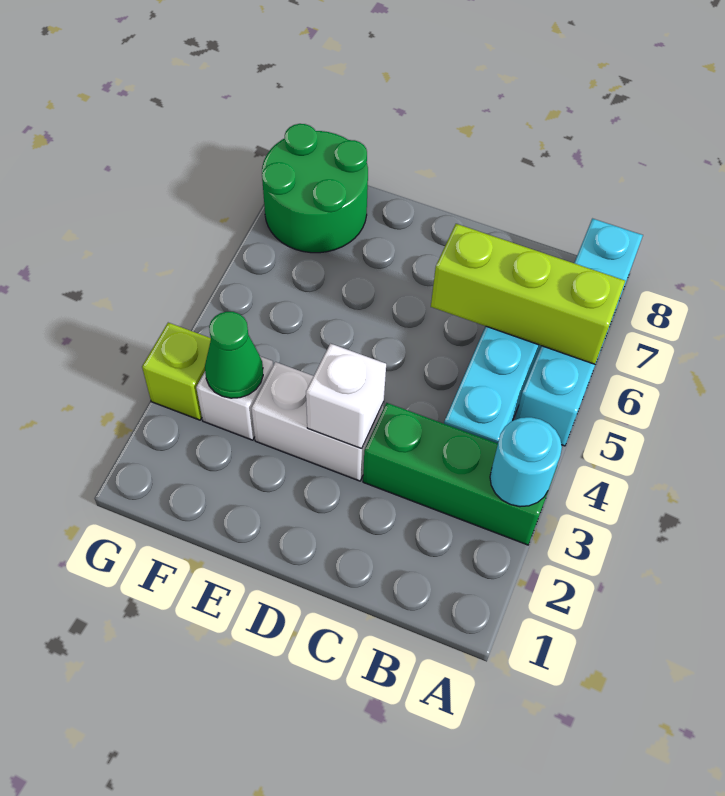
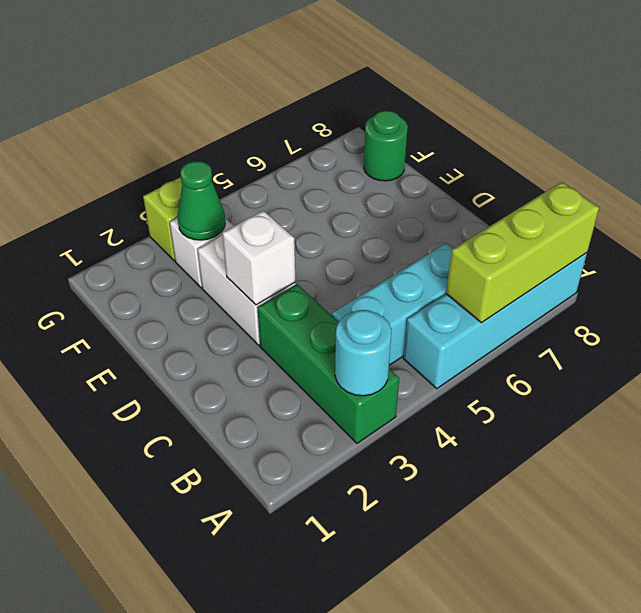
lime 1x3 brick [431,224,625,364] -> lime 1x3 brick turned to [446,182,599,323]
green 2x2 round brick [262,124,368,253] -> green 1x1 round brick [364,111,408,181]

